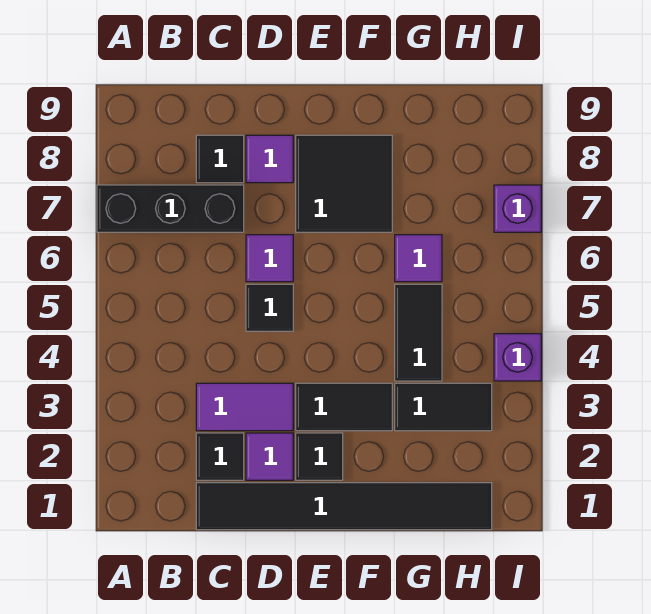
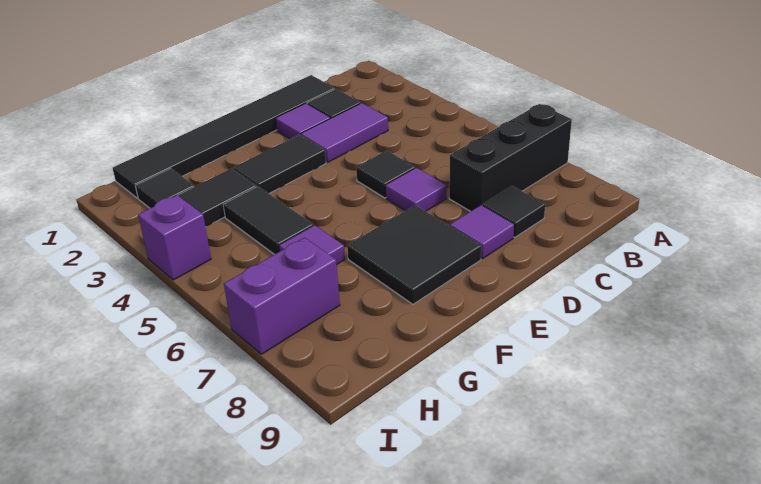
black 1x1 tile [296,433,343,480] -> black 1x1 tile moved to [136,168,194,208]
purple 1x1 brick [494,185,541,232] -> purple 1x2 brick [224,238,340,354]

